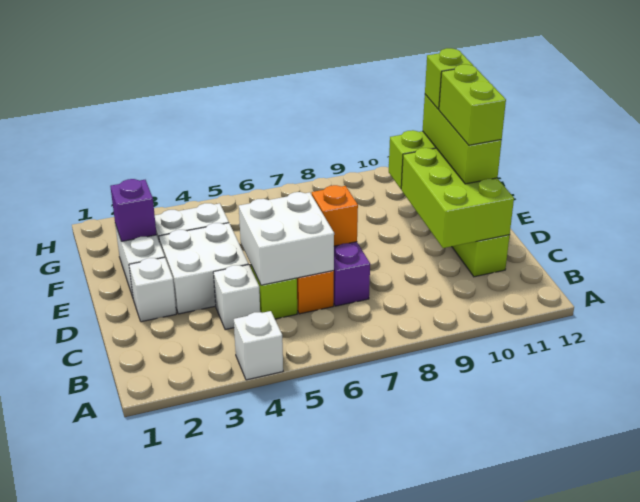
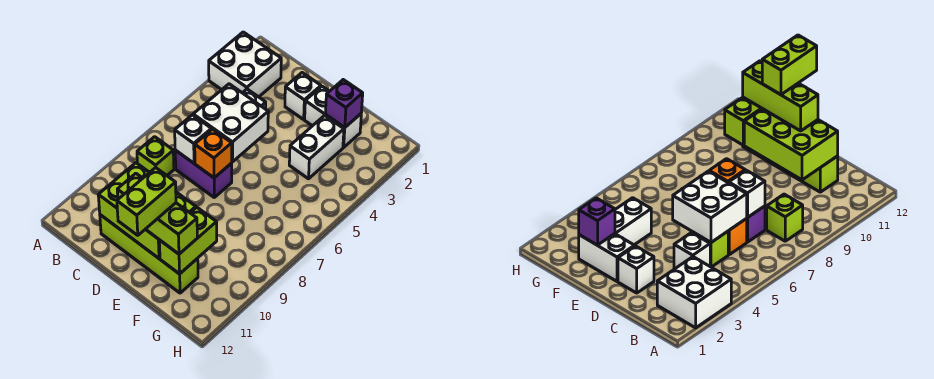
white 1x1 brick [234,311,283,380] -> white 1x1 brick moved to [175,115,211,163]
white 2x2 brick [159,223,249,314] -> white 2x2 brick moved to [209,32,281,97]
lime 1x2 brick [439,64,506,145] -> lime 1x2 brick turned to [117,168,176,235]
lime 1x1 brick [425,48,473,109] -> lime 1x1 brick moved to [137,137,174,175]

